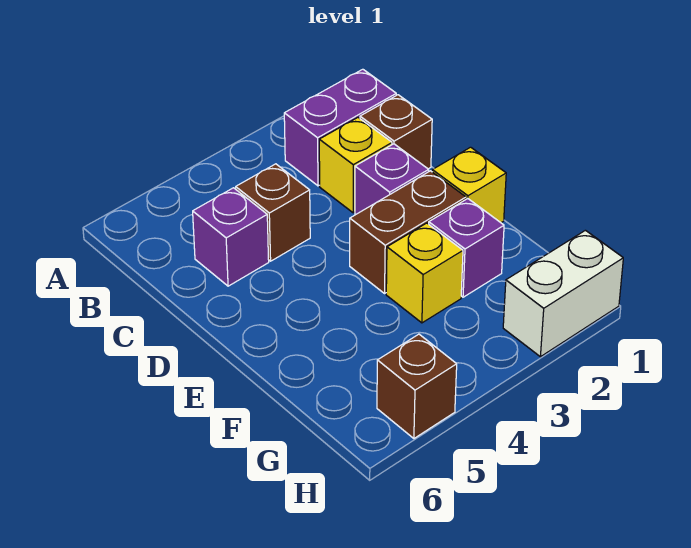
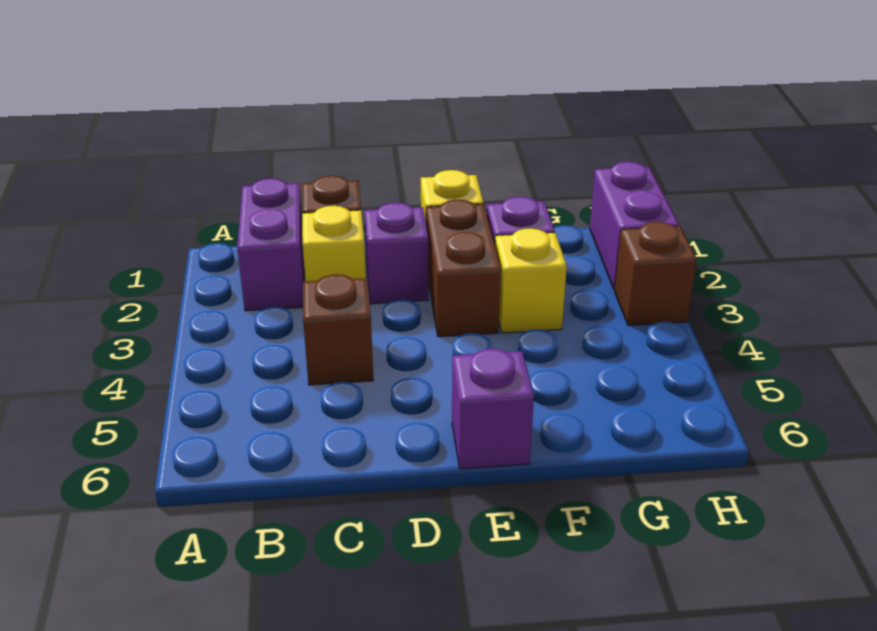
purple 1x1 brick [193,188,269,286] -> purple 1x1 brick moved to [452,349,534,469]
white 1x2 brick [503,230,623,357] -> purple 1x2 brick [590,162,679,290]
brown 1x1 brick [377,334,457,438] -> brown 1x1 brick moved to [615,222,697,326]

